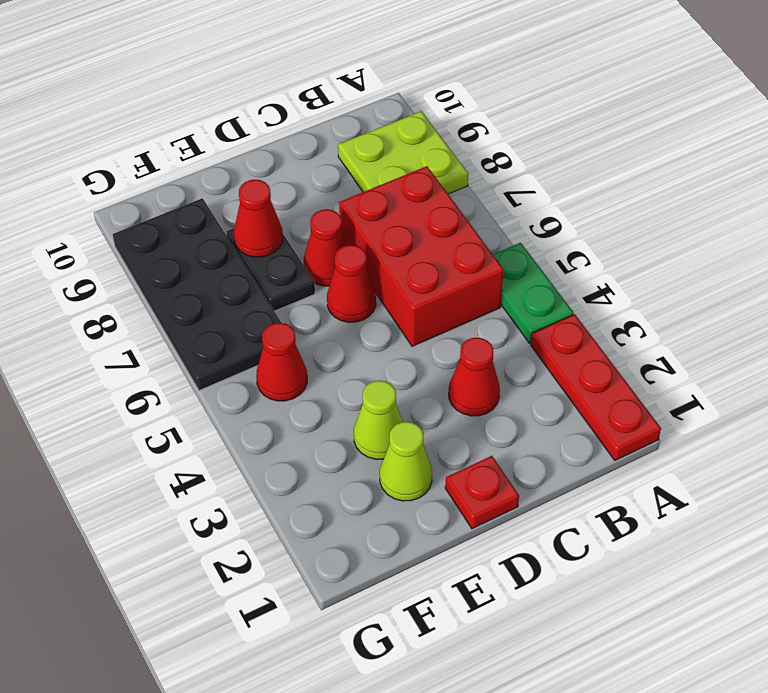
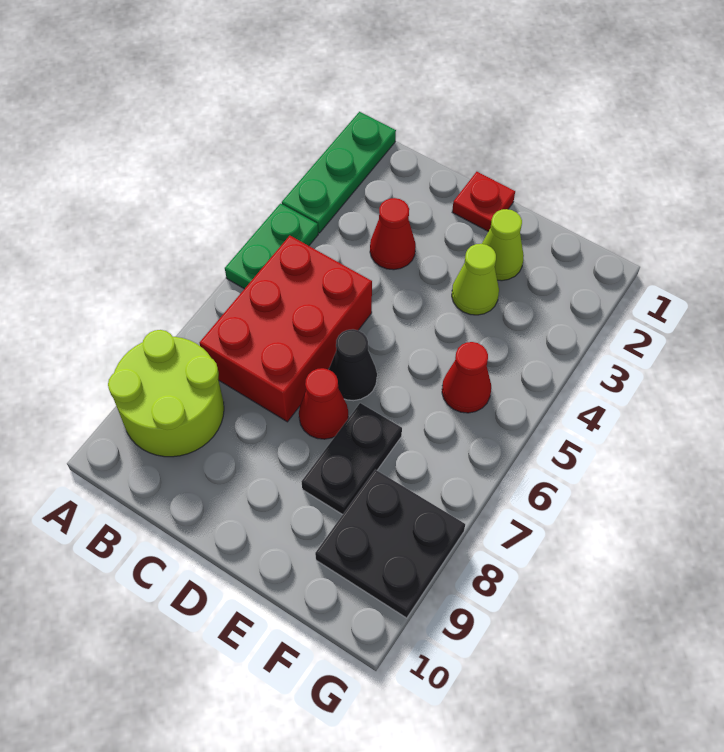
red 1x3 plate [531,314,661,460] -> green 1x3 plate [282,112,396,233]
lime 2x2 plate [338,111,468,194] -> lime 2x2 round brick [108,330,224,457]
red 1x1 cone [327,245,376,322] -> black 1x1 cone [329,329,377,401]
red 1x1 cone [234,180,283,257] -> none
black 2x4 plate [113,198,281,391] -> black 2x2 plate [315,470,465,618]

